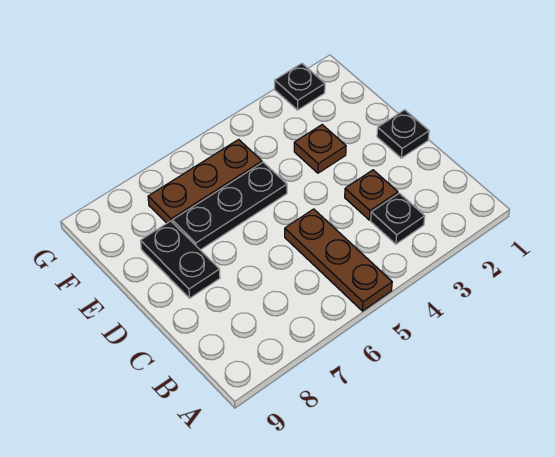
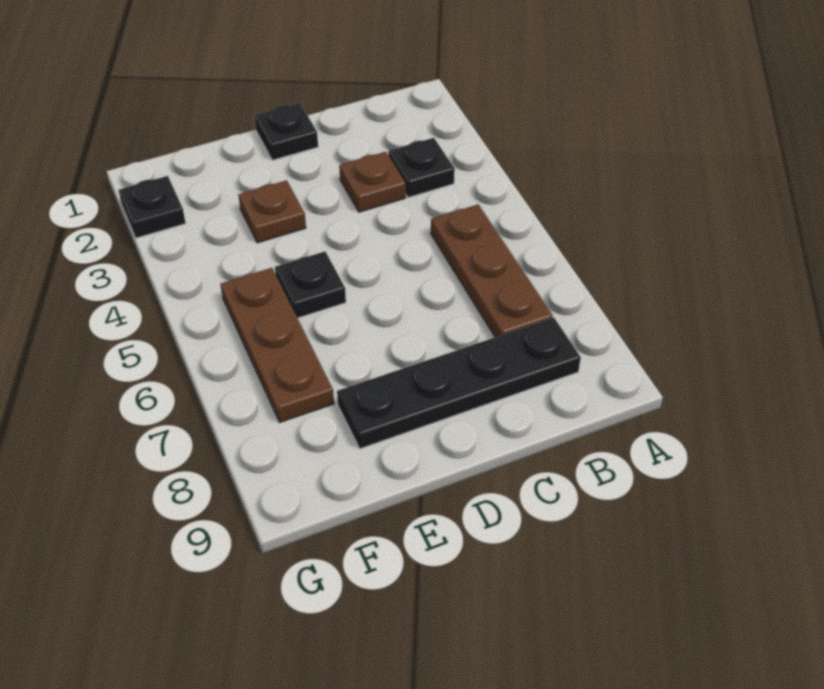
brown 1x3 plate [285,209,392,311] -> brown 1x3 plate turned to [431,204,553,337]
black 1x2 plate [141,221,220,298] -> black 1x4 plate [337,318,581,449]
black 1x3 plate [172,162,287,250] -> black 1x1 plate [275,252,346,318]

